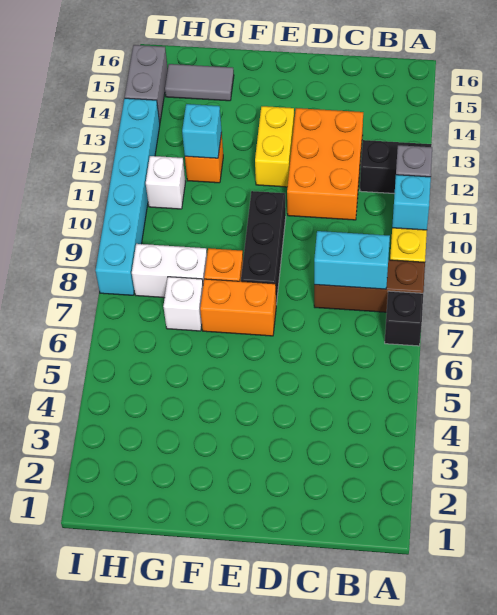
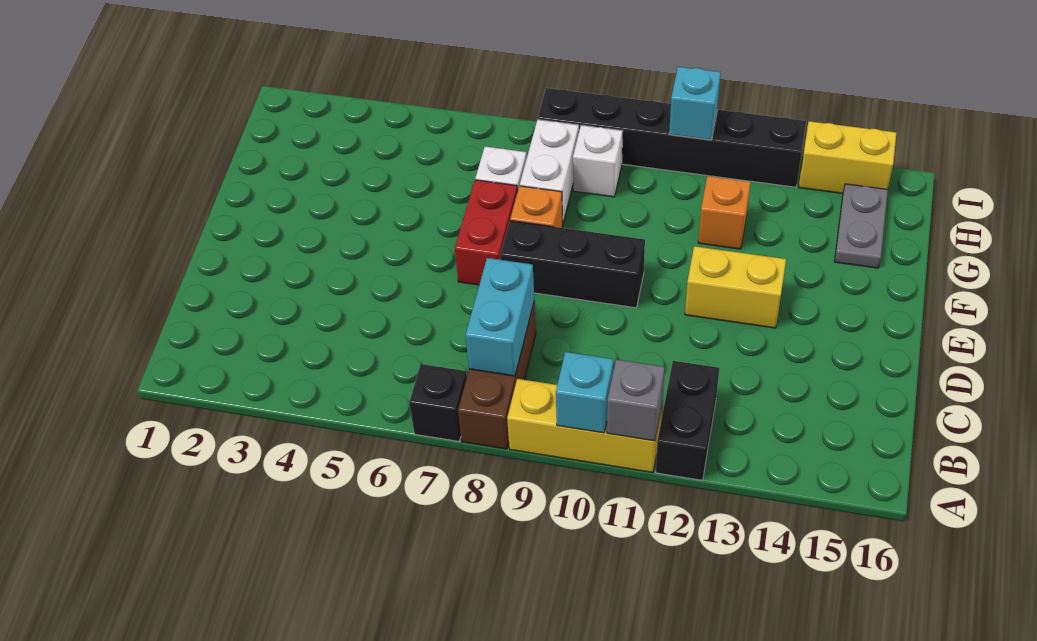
orange 2x3 brick [287,108,363,220] -> none
orange 1x2 brick [200,279,276,336] -> red 1x2 brick [455,180,517,285]
cyan 1x1 brick [182,104,222,158] -> cyan 1x1 brick moved to [669,67,721,140]
grey 1x2 tile [165,64,234,101] -> grey 1x2 plate [835,184,888,268]
white 1x1 brick [146,156,186,209] -> white 1x1 brick moved to [573,125,623,197]
cyan 1x6 brick [95,98,160,295] -> black 1x6 brick [538,88,806,187]
grey 1x2 brick [125,45,168,122] -> yellow 1x2 brick [799,121,896,193]

